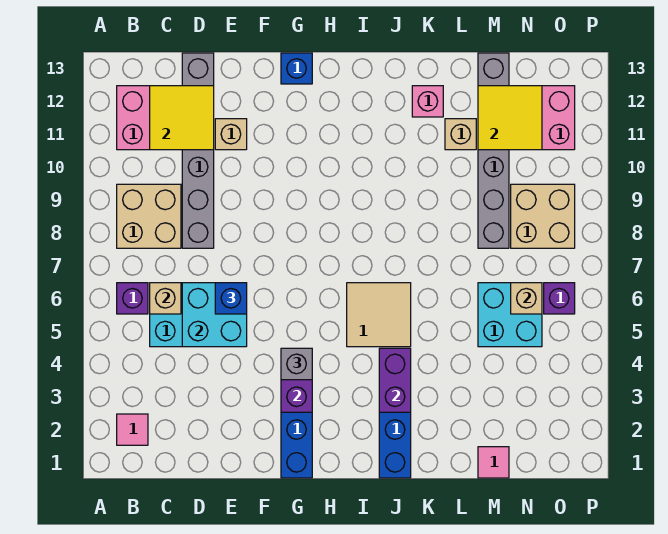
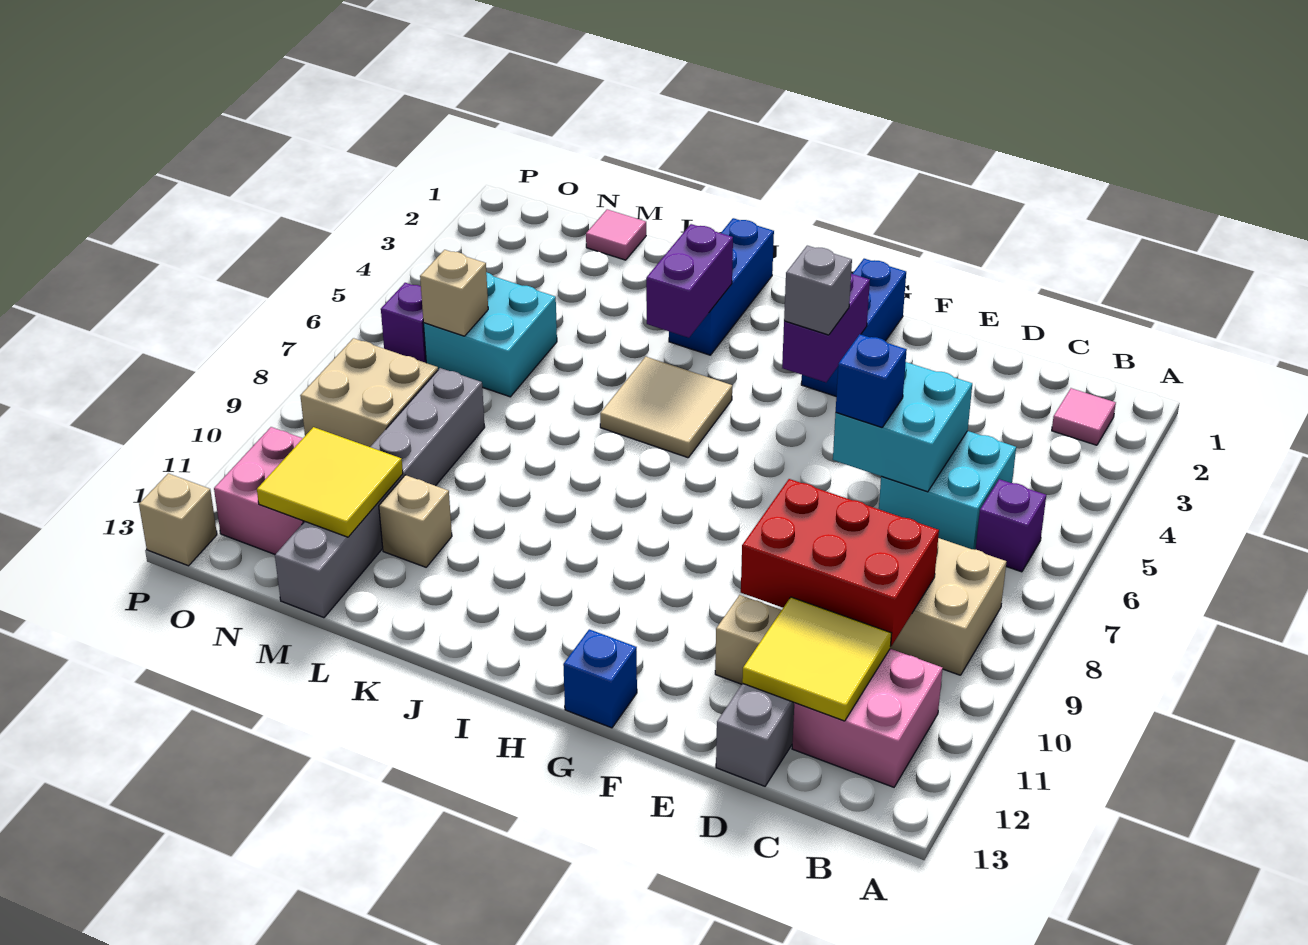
tan 1x1 brick [150,283,181,314] -> tan 1x1 brick moved to [139,473,217,566]
none -> red 2x3 brick [741,479,939,646]
pink 1x1 brick [412,86,443,117] -> none

